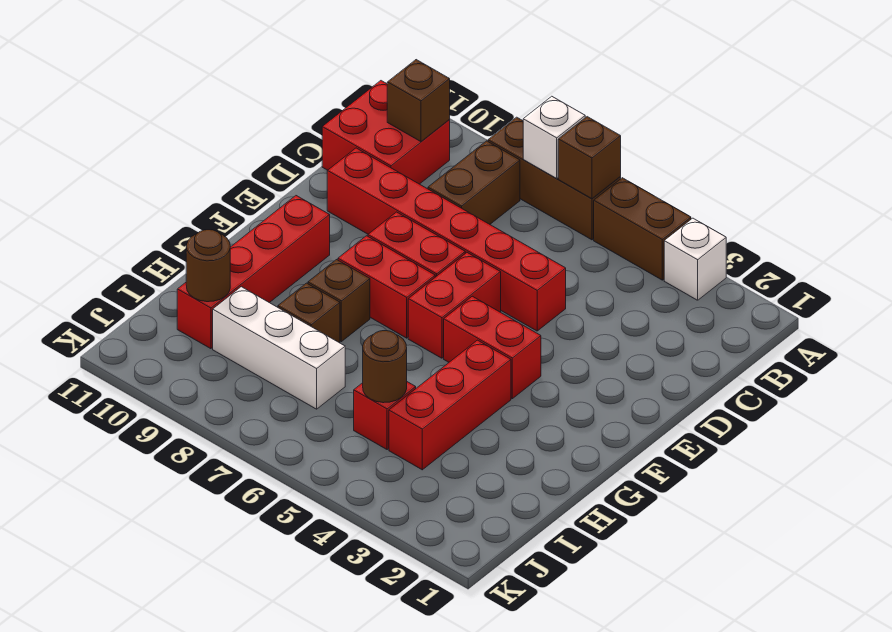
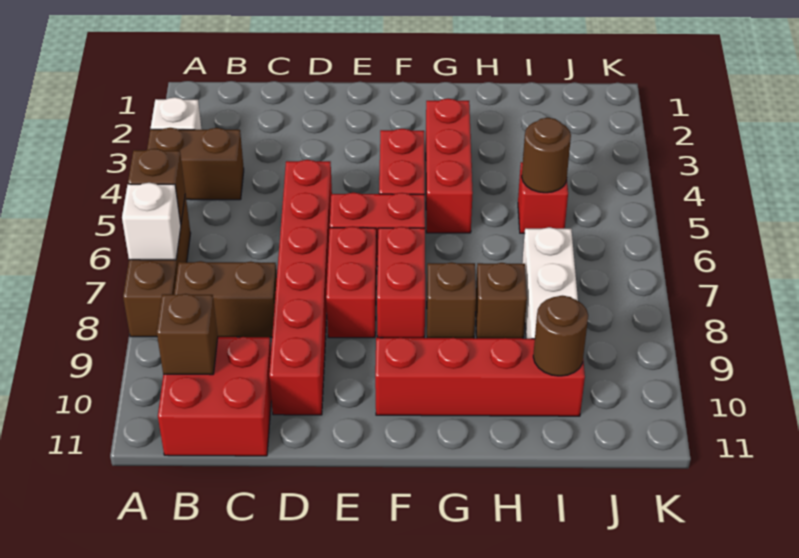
brown 1x2 brick [594,178,691,280] -> brown 1x2 brick turned to [147,128,244,200]
red 1x3 brick [389,340,511,470] -> red 1x3 brick turned to [426,98,473,233]

